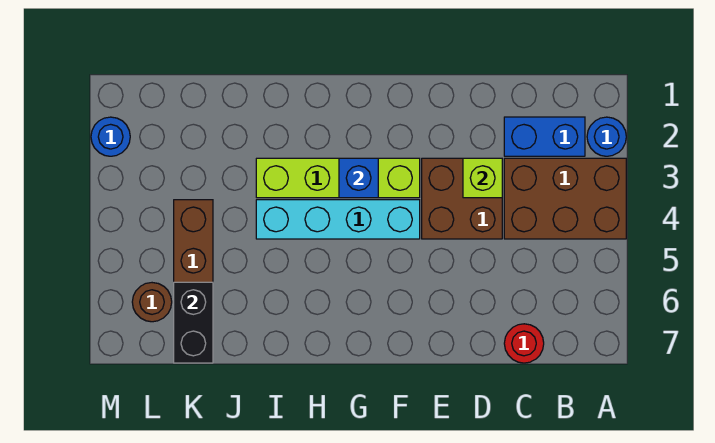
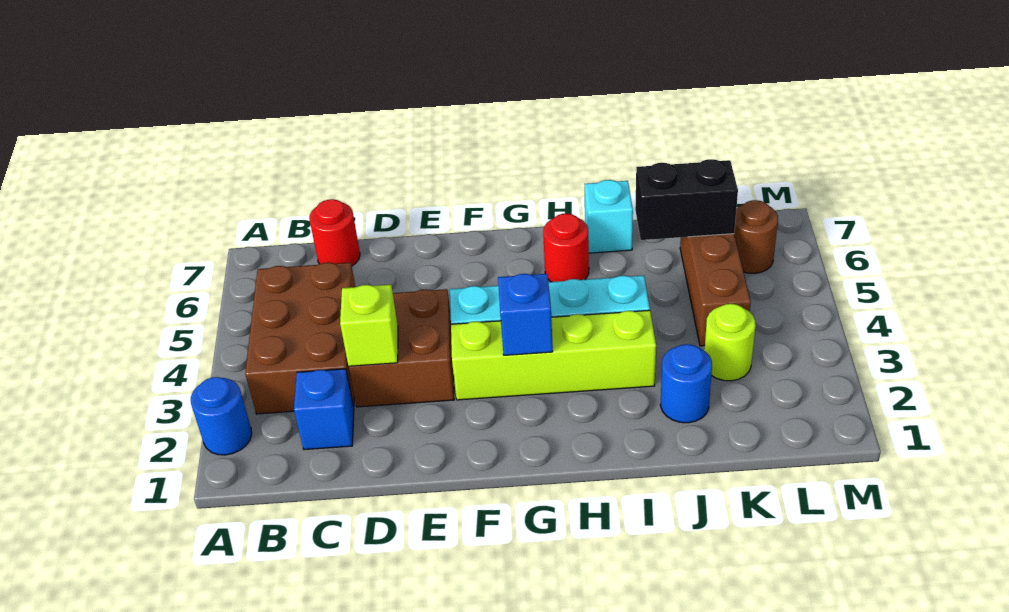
brown 2x3 brick [504,158,626,239] -> brown 2x3 brick turned to [245,262,355,414]
blue 1x2 brick [504,117,585,156] -> blue 1x1 brick [294,369,354,450]
none -> red 1x1 round brick [543,214,589,282]
none -> cyan 1x1 brick [585,180,633,253]
none -> lime 1x1 round brick [704,304,756,381]
black 1x2 brick [174,282,213,363] -> black 1x2 brick turned to [635,159,738,240]
blue 1x1 round brick [91,117,130,156] -> blue 1x1 round brick moved to [660,344,712,423]

